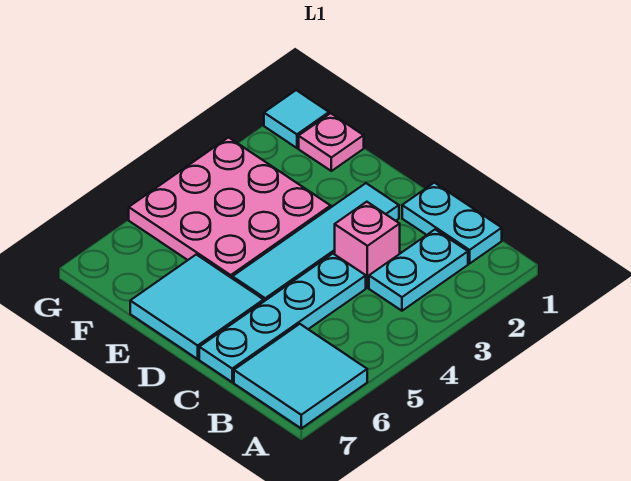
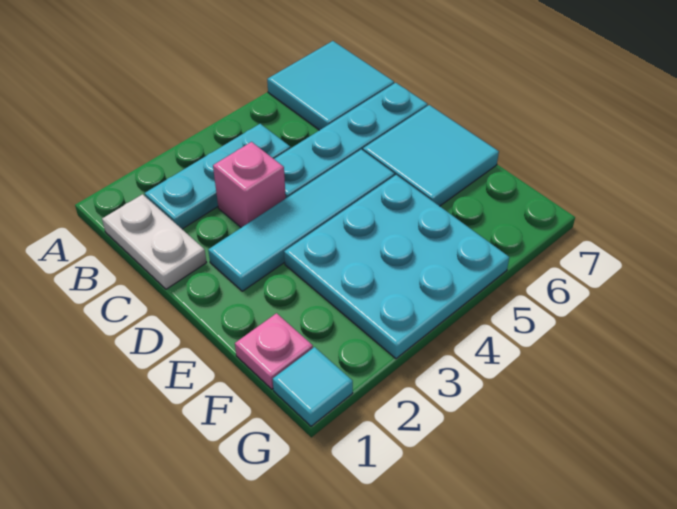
cyan 1x2 plate [402,183,502,263] -> white 1x2 plate [102,194,207,289]
cyan 1x2 plate [369,230,468,311] -> cyan 1x3 plate [145,124,290,229]
pink 3x3 plate [129,137,331,278] -> cyan 3x3 plate [284,175,509,359]

